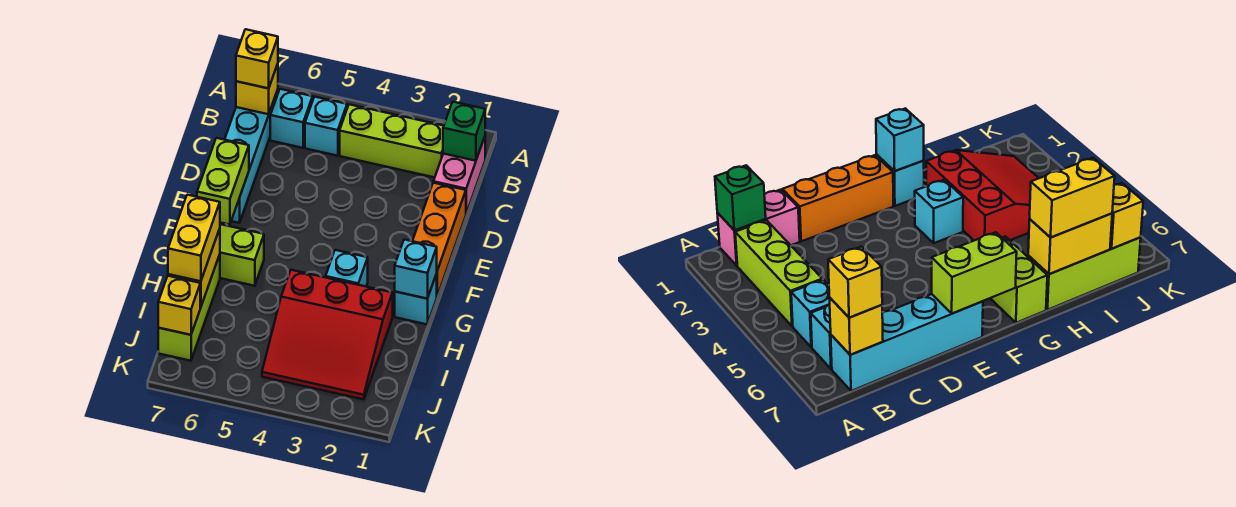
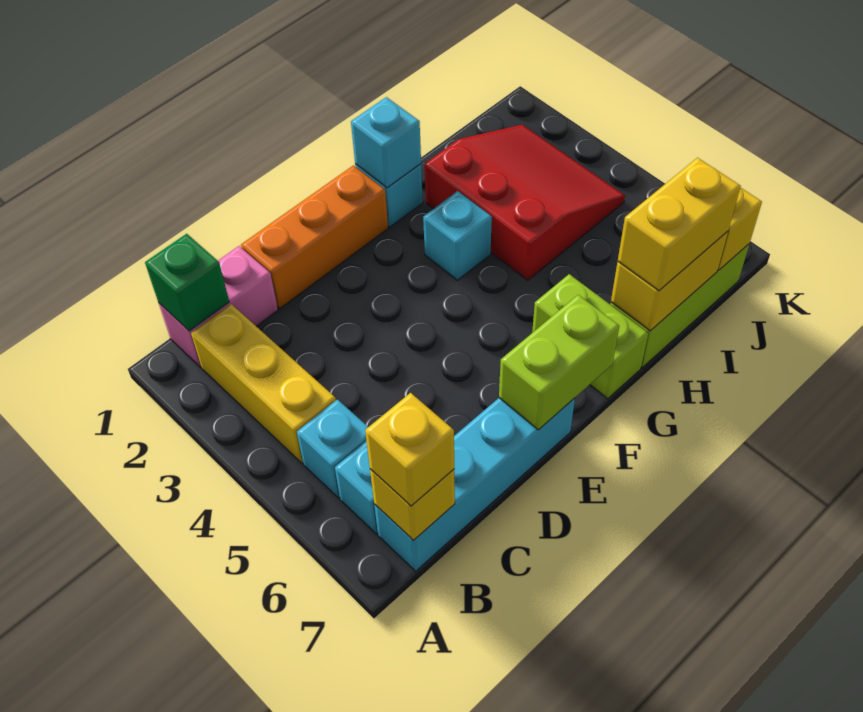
lime 1x3 brick [340,104,444,177] -> yellow 1x3 brick [191,304,336,464]

